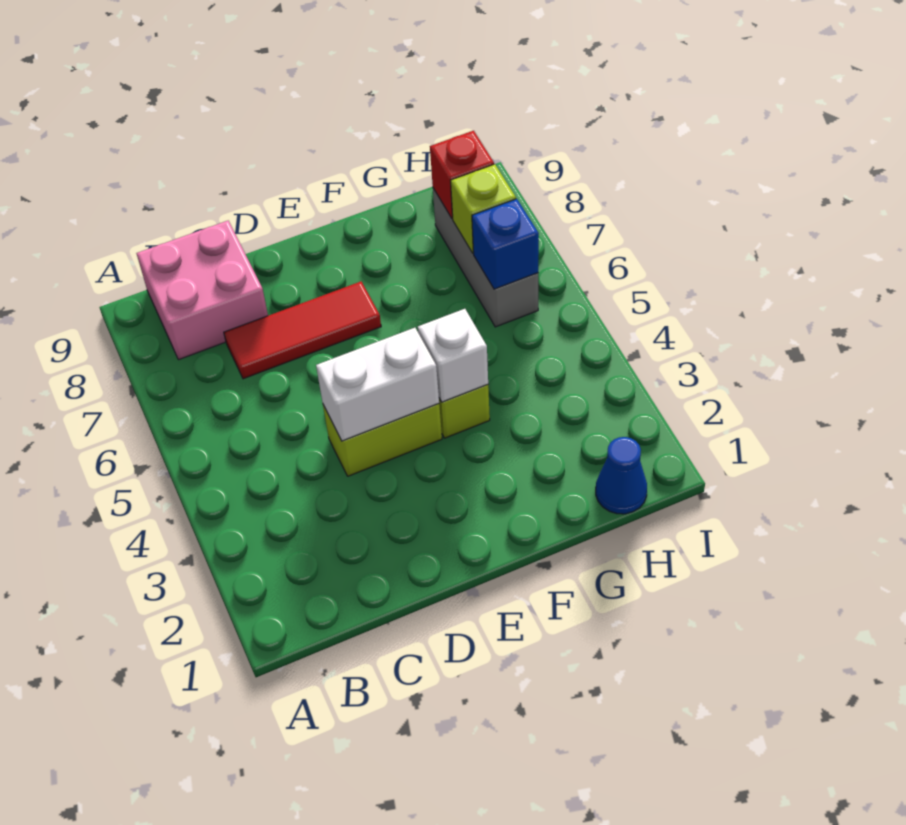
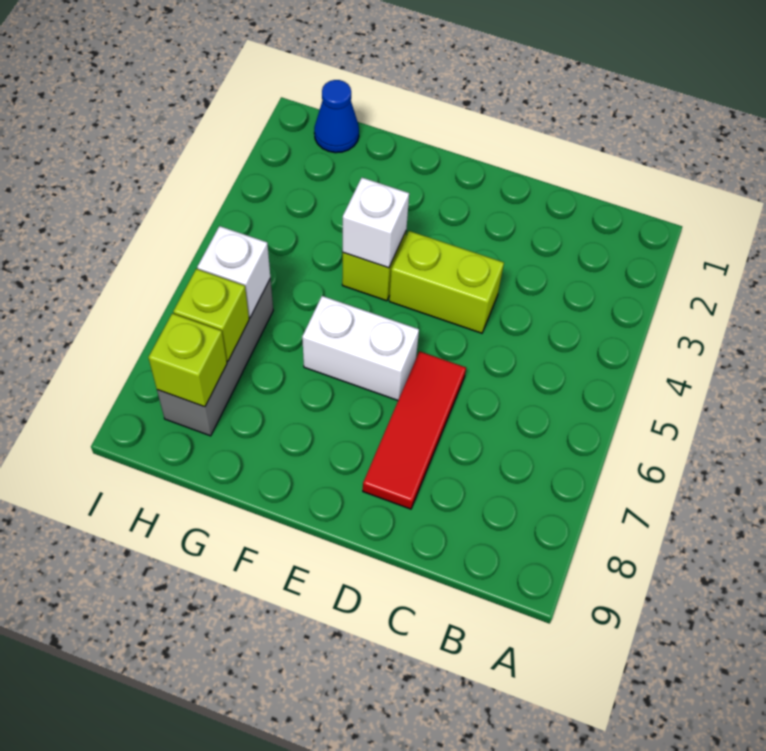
pink 2x2 brick [136,221,268,360] -> none
red 1x3 tile [224,281,381,379] -> red 1x3 tile turned to [363,351,466,509]
white 1x2 brick [316,328,439,441] -> white 1x2 brick moved to [302,296,419,400]
blue 1x1 brick [472,199,539,289] -> white 1x1 brick [197,226,270,318]
red 1x1 brick [430,131,494,219] -> lime 1x1 brick [148,313,227,407]

